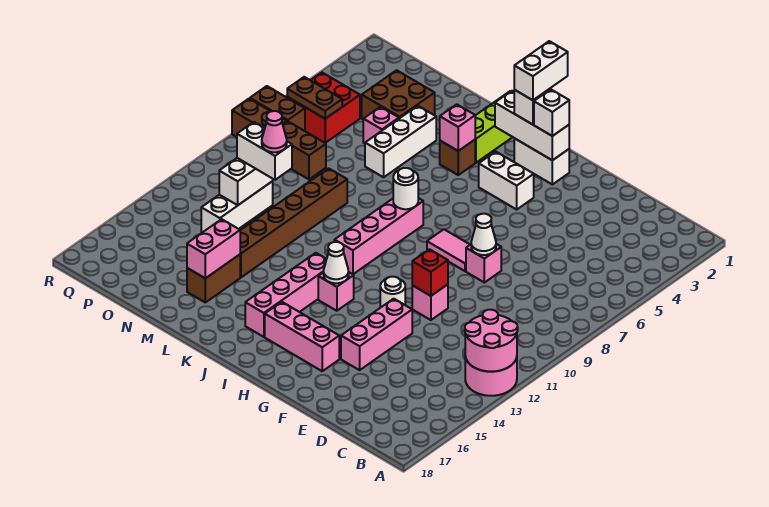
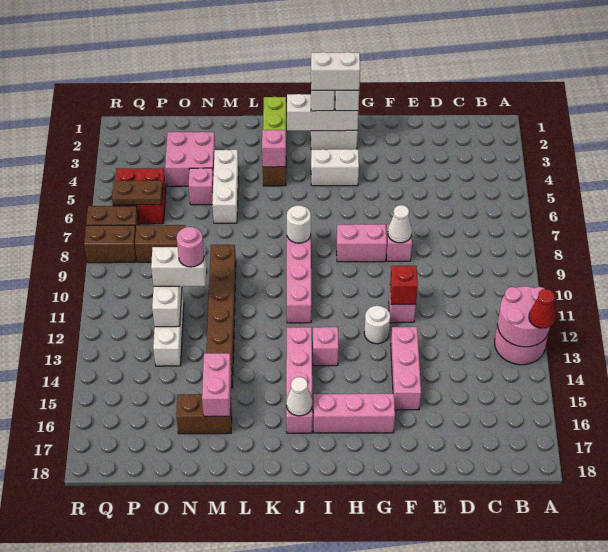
none -> red 1x1 cone [529,289,555,328]
pink 1x2 tile [427,229,470,271] -> pink 1x2 brick [337,224,387,262]
white 1x2 brick [514,41,568,100] -> white 1x2 brick turned to [311,52,360,91]
white 1x1 cone [324,242,349,283] -> white 1x1 cone moved to [286,377,312,416]
brown 1x2 brick [187,255,240,302] -> brown 1x2 brick turned to [176,394,232,434]
brown 2x2 brick [362,70,435,119] -> pink 2x2 brick [165,132,215,186]
pink 1x1 cone [262,111,287,152] -> pink 1x1 round brick [177,227,204,267]

